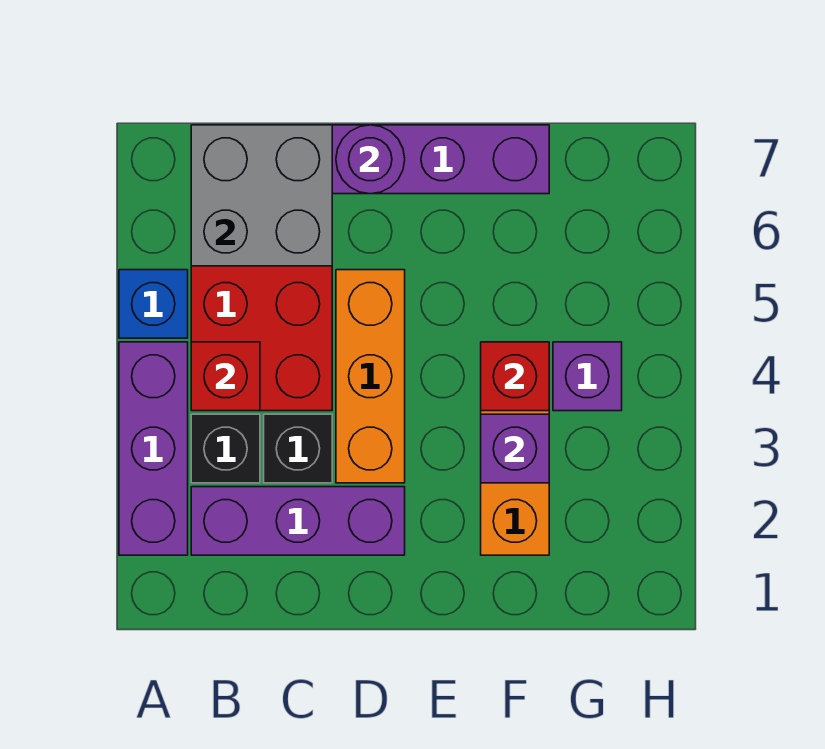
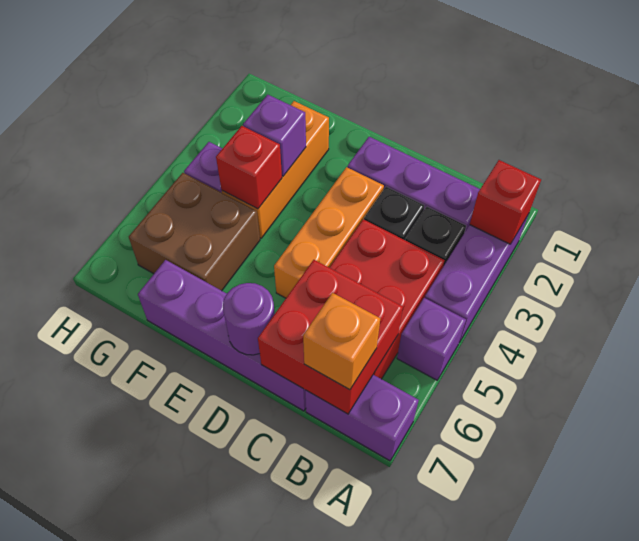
blue 1x1 brick [119,270,188,338] -> purple 1x1 brick [397,298,466,380]
none -> purple 1x2 brick [305,375,419,461]
red 1x1 brick [191,342,260,411] -> red 1x1 brick moved to [470,160,541,244]
grey 2x2 brick [191,125,332,266] -> red 2x2 brick [258,260,403,414]
none -> orange 1x1 brick [303,293,380,390]
none -> brown 2x2 brick [129,173,260,291]

